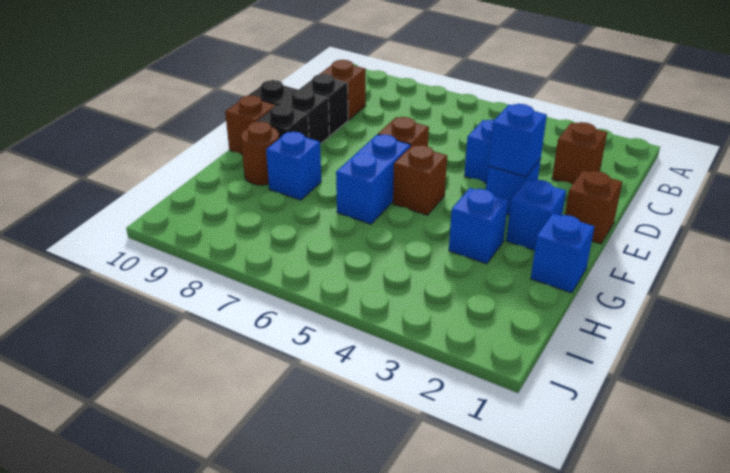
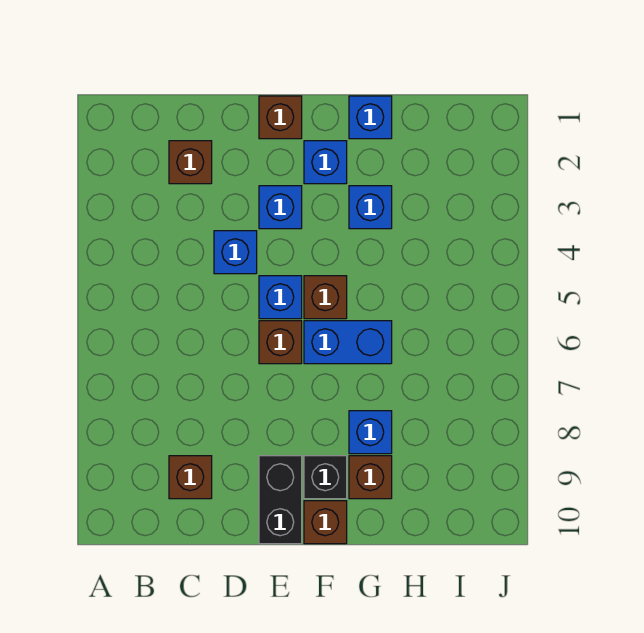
black 1x1 brick [300,74,348,136] -> none
blue 1x1 brick [488,104,547,177] -> blue 1x1 brick moved to [259,276,302,319]
brown 1x1 round brick [241,121,279,185] -> brown 1x1 brick [349,456,392,499]

